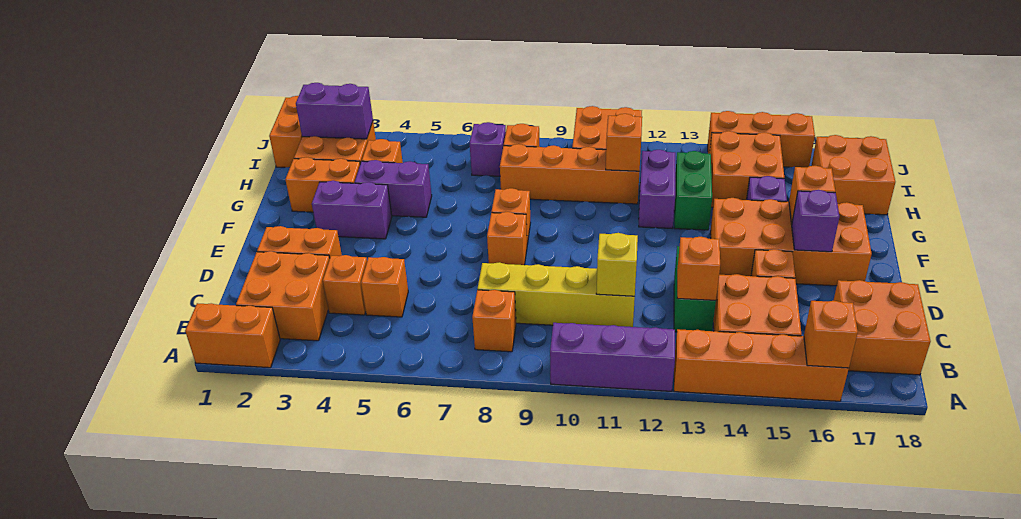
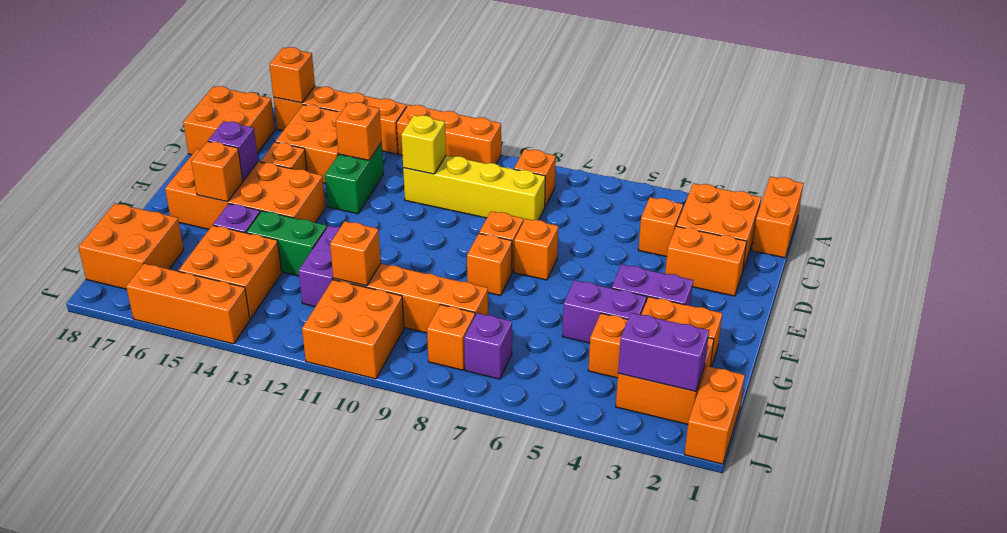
orange 1x2 brick [185,303,280,368] -> orange 1x2 brick turned to [752,177,803,258]
purple 1x3 brick [550,323,675,391] -> orange 1x3 brick [396,105,501,164]
orange 1x1 brick [361,257,408,317] -> orange 1x1 brick moved to [514,219,558,280]
green 1x2 brick [674,151,712,230] -> green 1x2 brick turned to [246,211,327,276]

